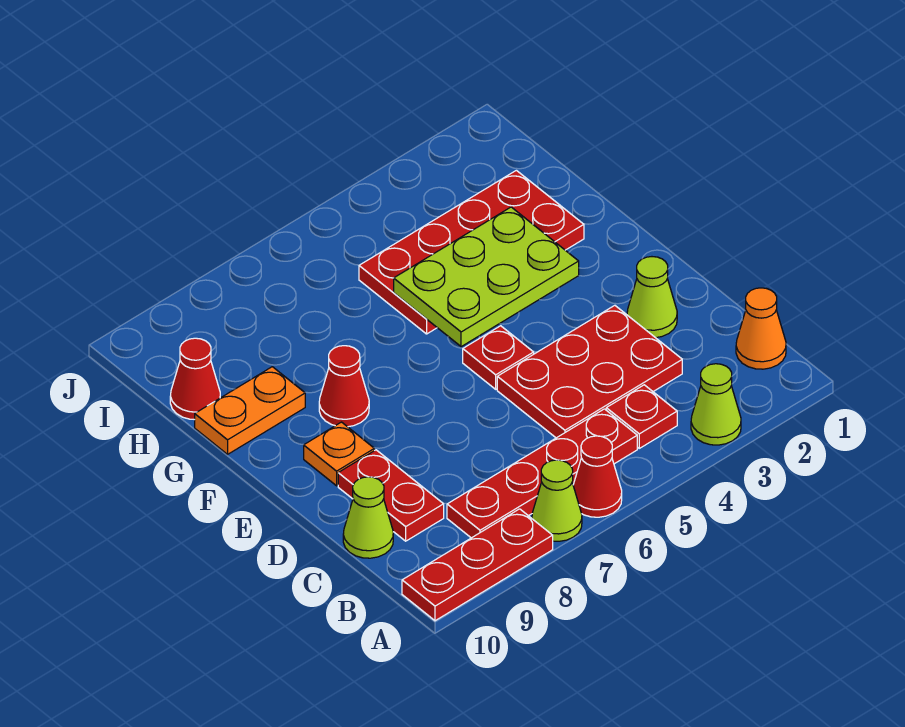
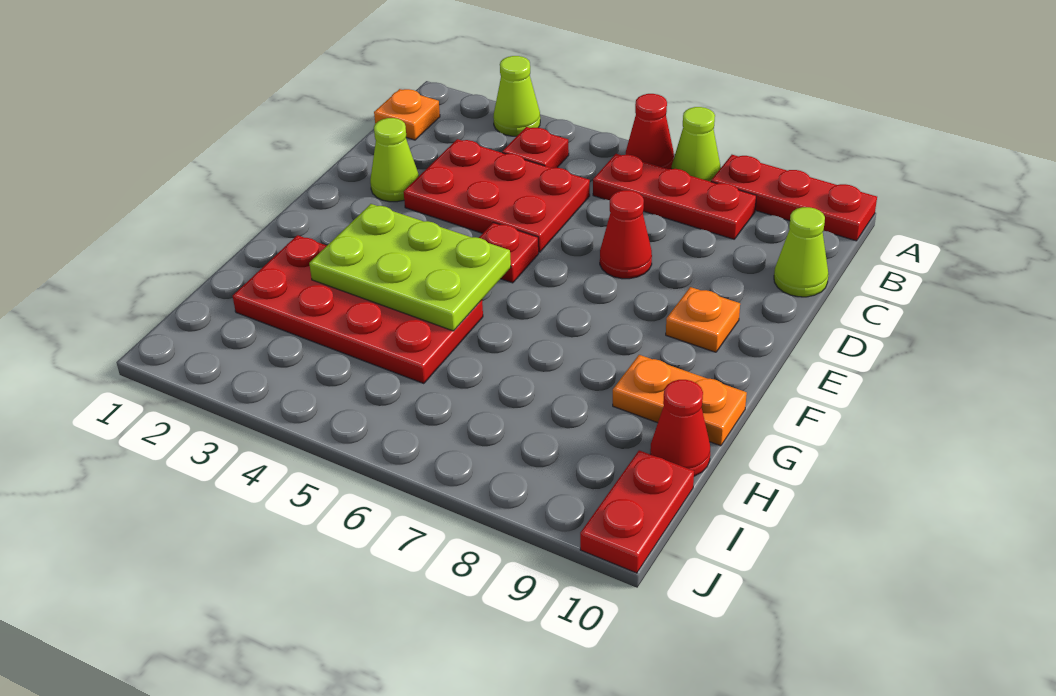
orange 1x1 cone [736,288,786,369] -> orange 1x1 plate [374,89,440,140]
red 1x4 plate [447,409,637,538] -> red 1x3 plate [593,154,756,239]
red 1x2 plate [338,450,444,541] -> red 1x2 plate moved to [580,450,694,573]
red 1x1 cone [319,346,369,427] -> red 1x1 cone moved to [600,190,652,279]

